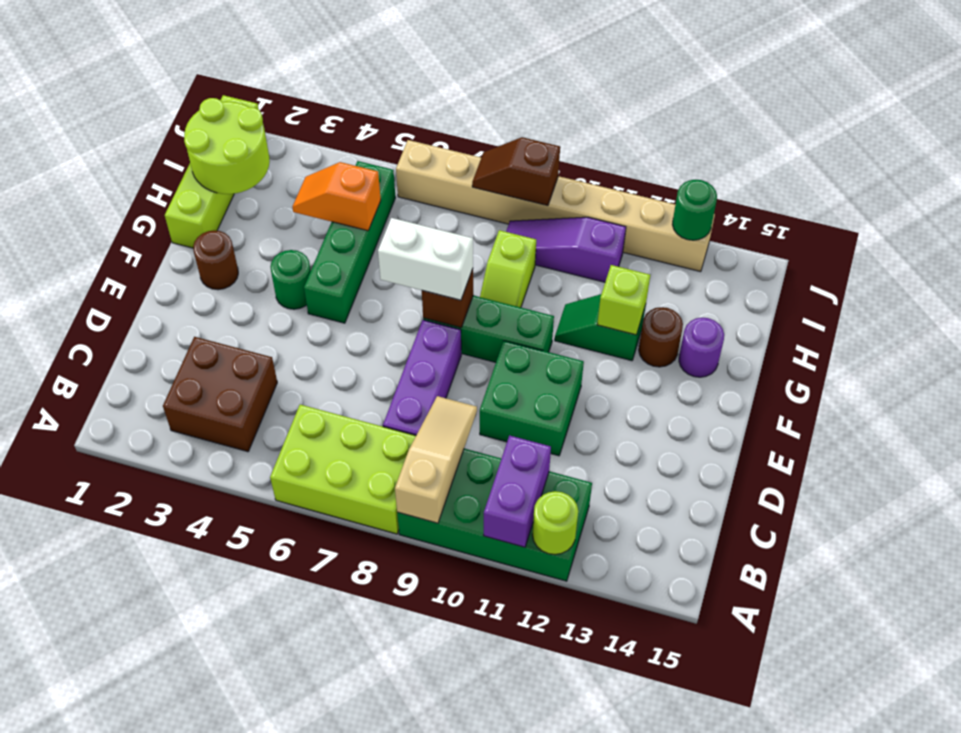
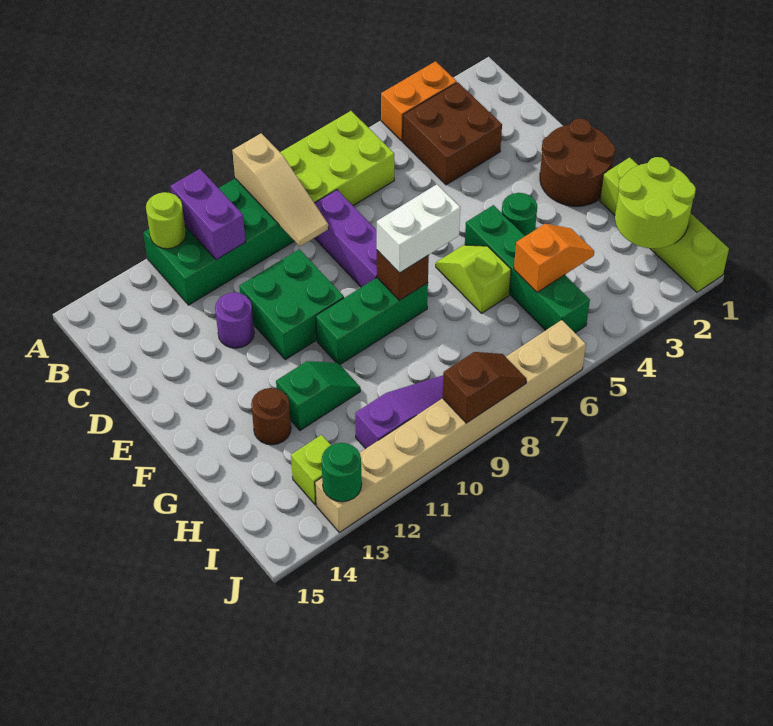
none -> orange 1x2 brick [381,61,457,141]
brown 1x1 round brick [193,230,238,290] -> brown 2x2 round brick [540,118,615,206]
lime 1x2 slope [480,230,536,308] -> lime 1x2 slope moved to [436,245,511,313]
lime 1x1 brick [597,265,650,335] -> lime 1x1 brick moved to [291,435,331,505]
purple 1x1 round brick [679,318,724,377] -> purple 1x1 round brick moved to [215,292,254,348]

